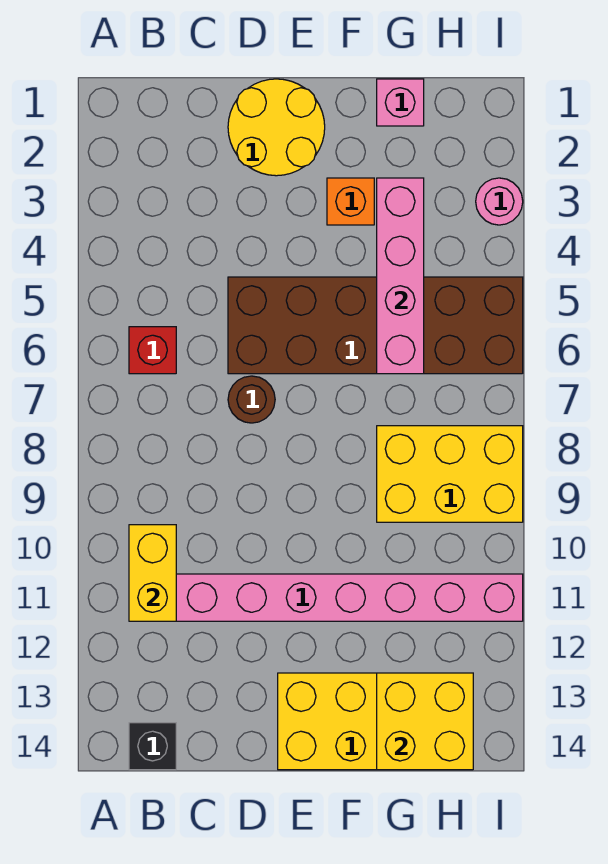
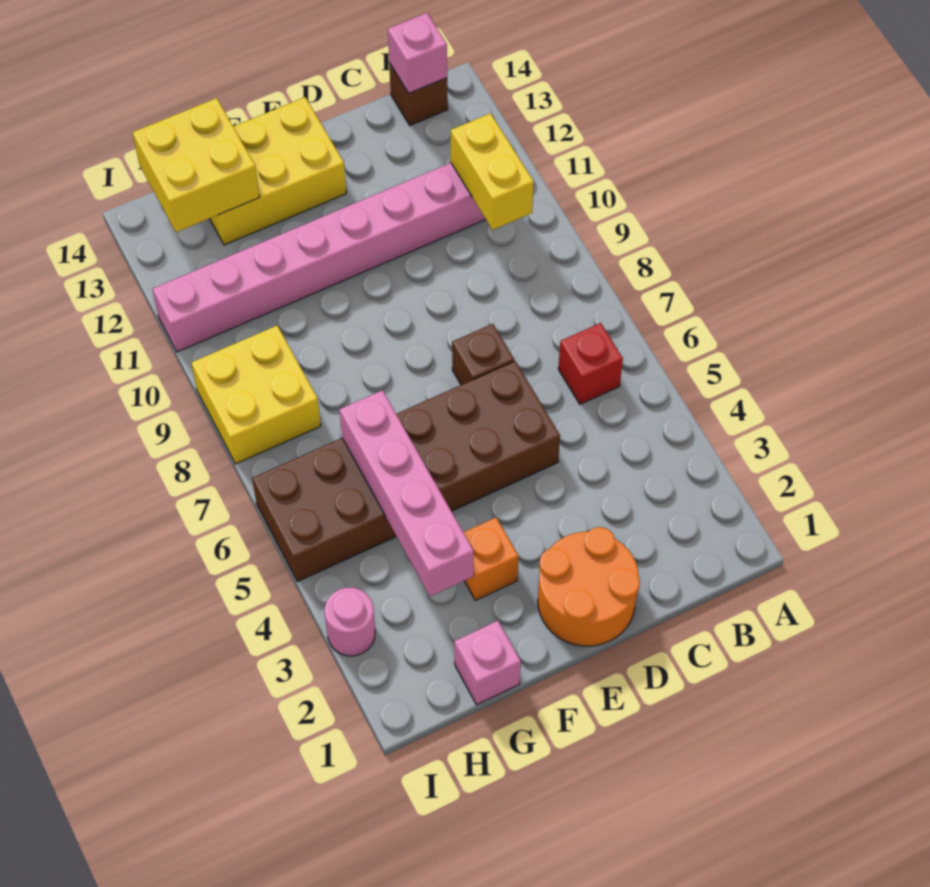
black 1x1 brick [129,723,176,770] -> brown 1x1 brick [389,63,448,125]
none -> pink 1x1 brick [388,13,447,93]
yellow 2x2 round brick [228,79,325,176] -> orange 2x2 round brick [538,527,640,646]
brown 1x1 round brick [228,376,275,423] -> brown 1x1 brick [452,324,514,385]
yellow 2x3 brick [377,426,523,522] -> yellow 2x2 brick [191,326,321,464]

